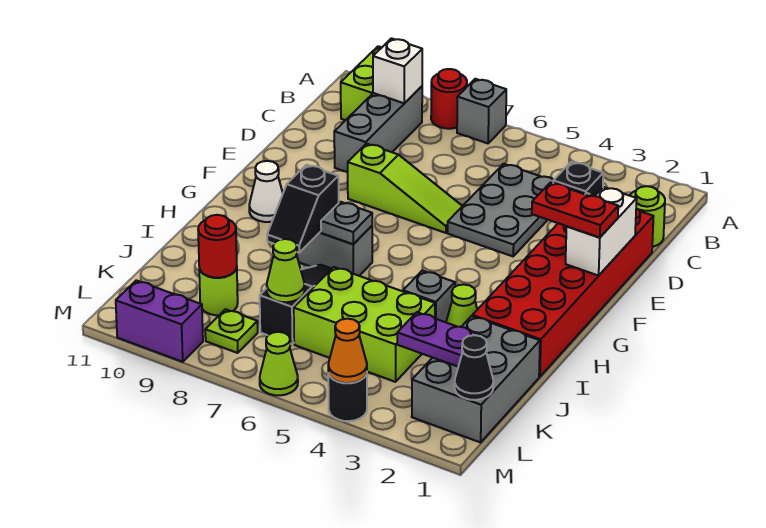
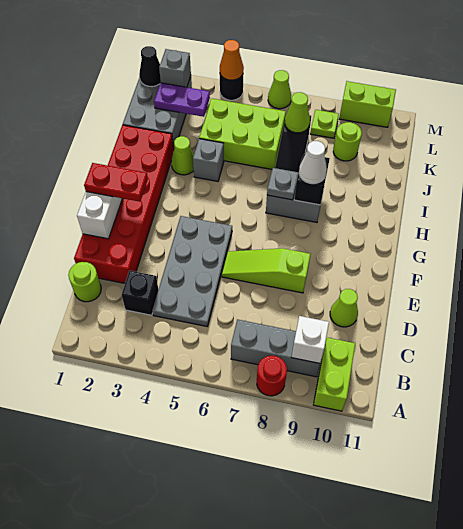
grey 1x1 brick [457,79,506,143] -> grey 1x1 brick moved to [159,49,191,87]
grey 1x3 brick [334,86,422,172] -> grey 1x3 brick turned to [231,319,320,377]
grey 2x3 plate [447,164,553,256] -> grey 2x4 plate [152,216,232,326]
none -> lime 1x1 cone [330,289,358,327]
white 1x1 cone [249,161,283,222] -> white 1x1 cone moved to [299,141,327,184]
red 1x1 round brick [198,215,237,278] -> none
purple 1x2 brick [116,280,203,362] -> lime 1x2 brick [339,81,396,127]

